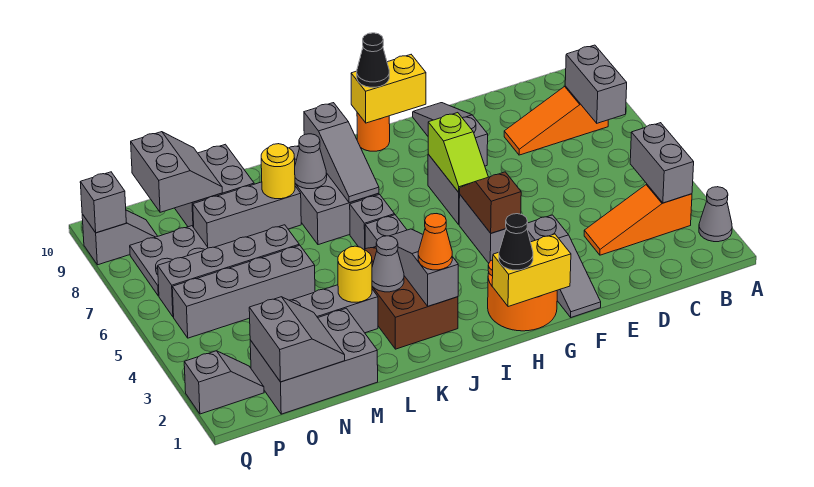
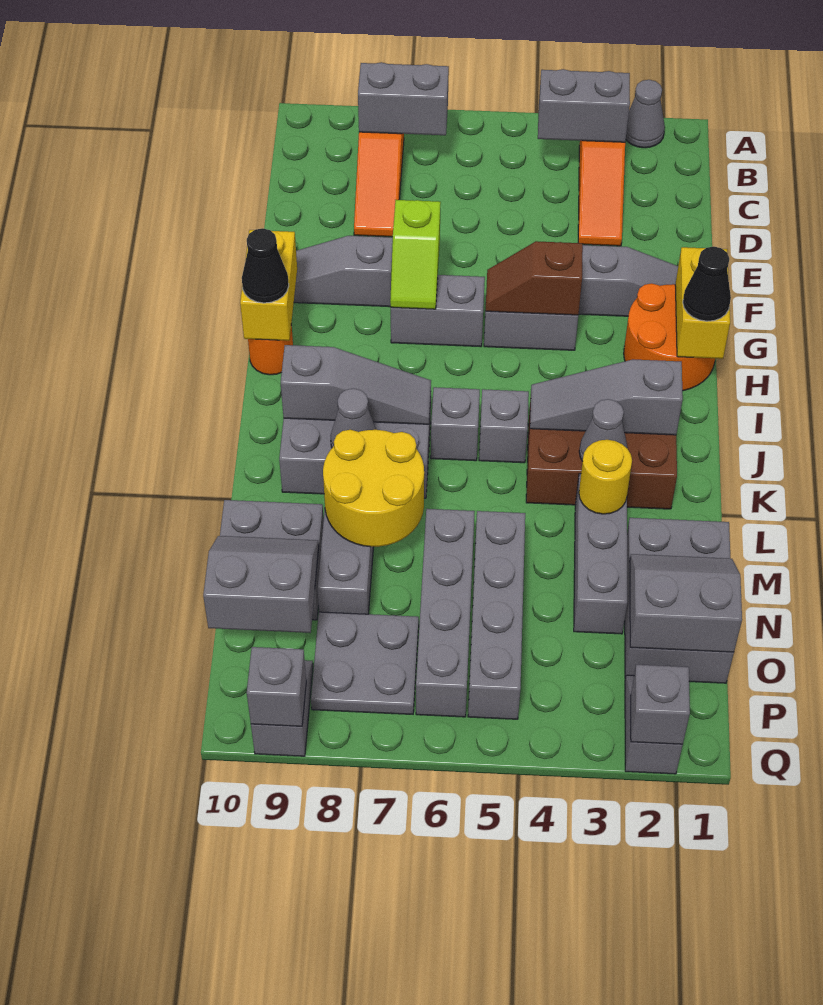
lime 1x2 slope [428,113,488,193] -> lime 1x2 slope turned to [390,200,441,309]
orange 1x1 cone [418,214,452,270] -> none
yellow 1x1 round brick [261,144,295,199] -> yellow 2x2 round brick [323,430,424,547]
none -> grey 1x1 brick [631,665,690,745]

